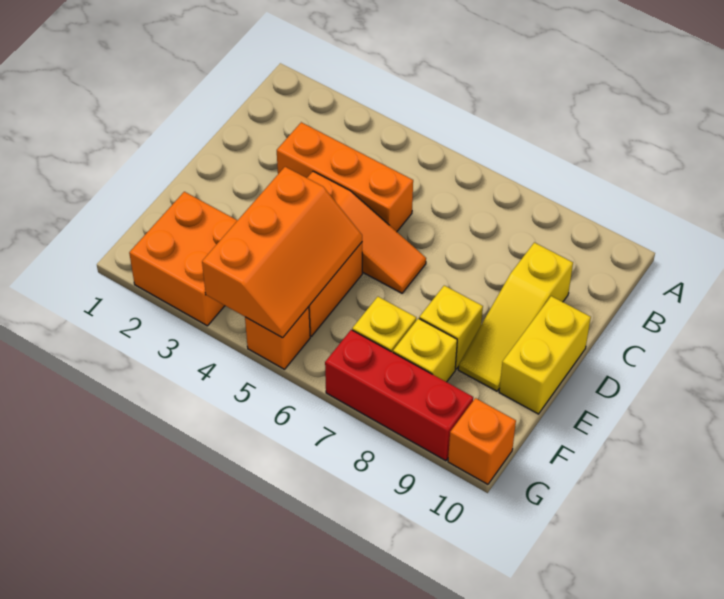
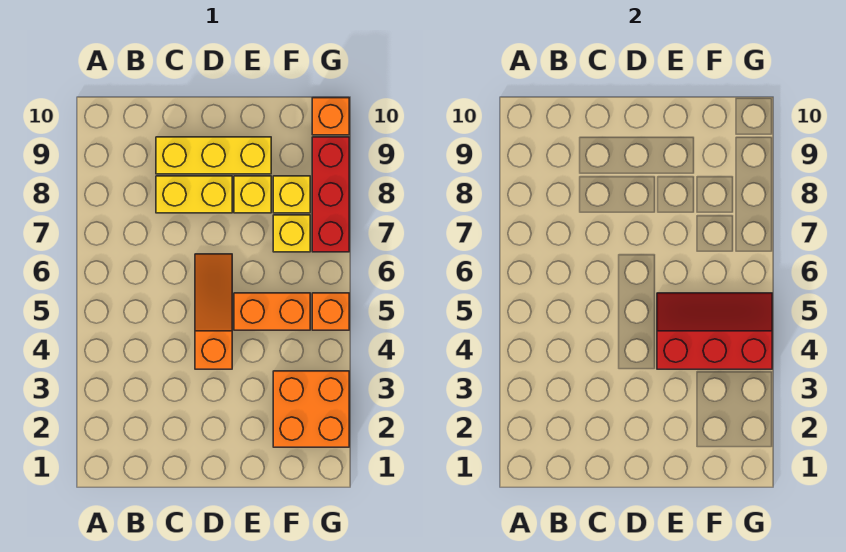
orange 1x3 brick [277,122,413,232] -> none
yellow 1x3 slope [458,242,573,391] -> yellow 1x3 brick [156,137,271,174]
yellow 1x2 brick [499,296,591,414] -> yellow 1x2 brick moved to [156,176,232,213]
orange 2x3 slope [202,167,362,338] -> red 2x3 slope [657,293,772,369]

